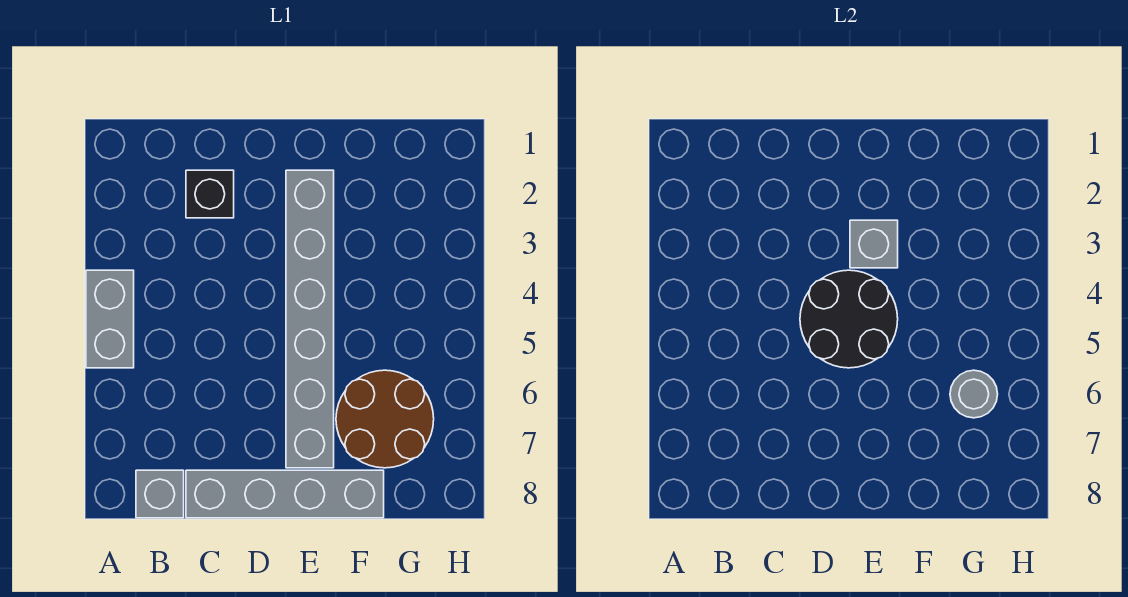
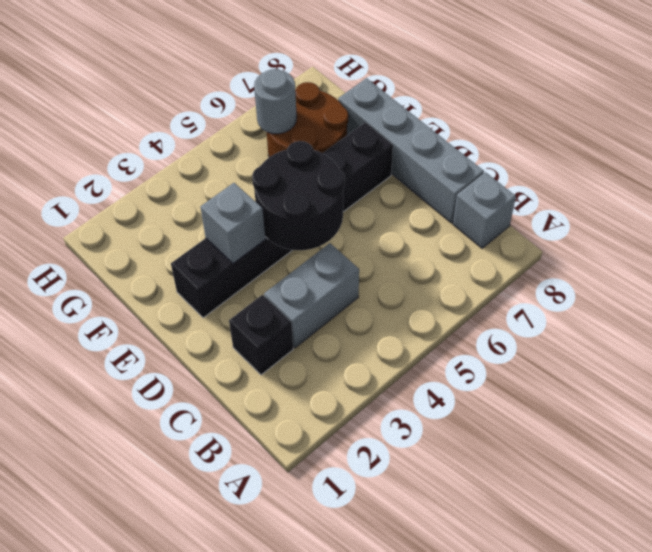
grey 1x2 brick [86,270,134,368] -> grey 1x2 brick moved to [264,243,359,348]
grey 1x6 brick [286,170,334,468] -> black 1x6 brick [171,122,393,318]

